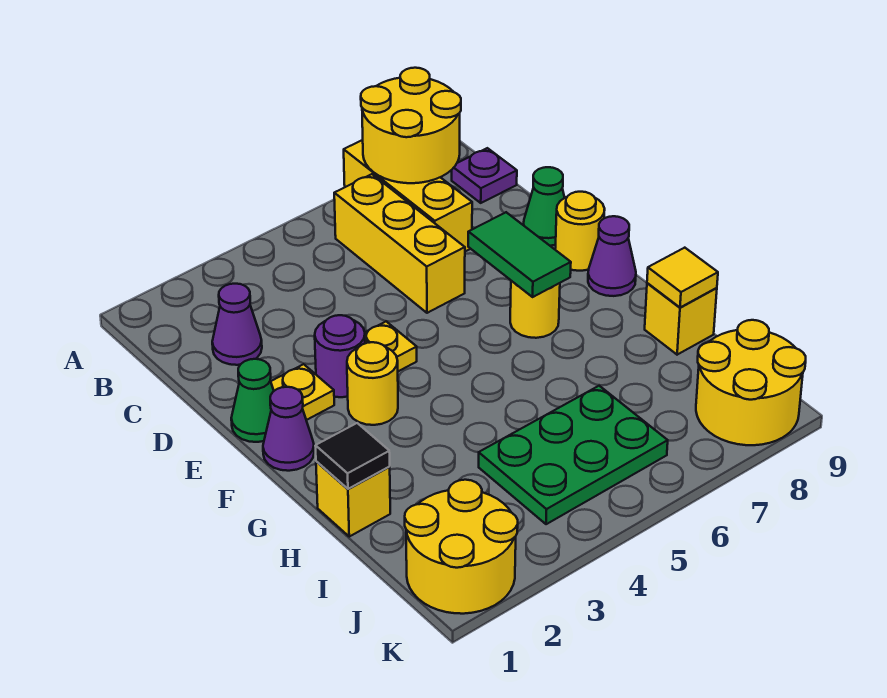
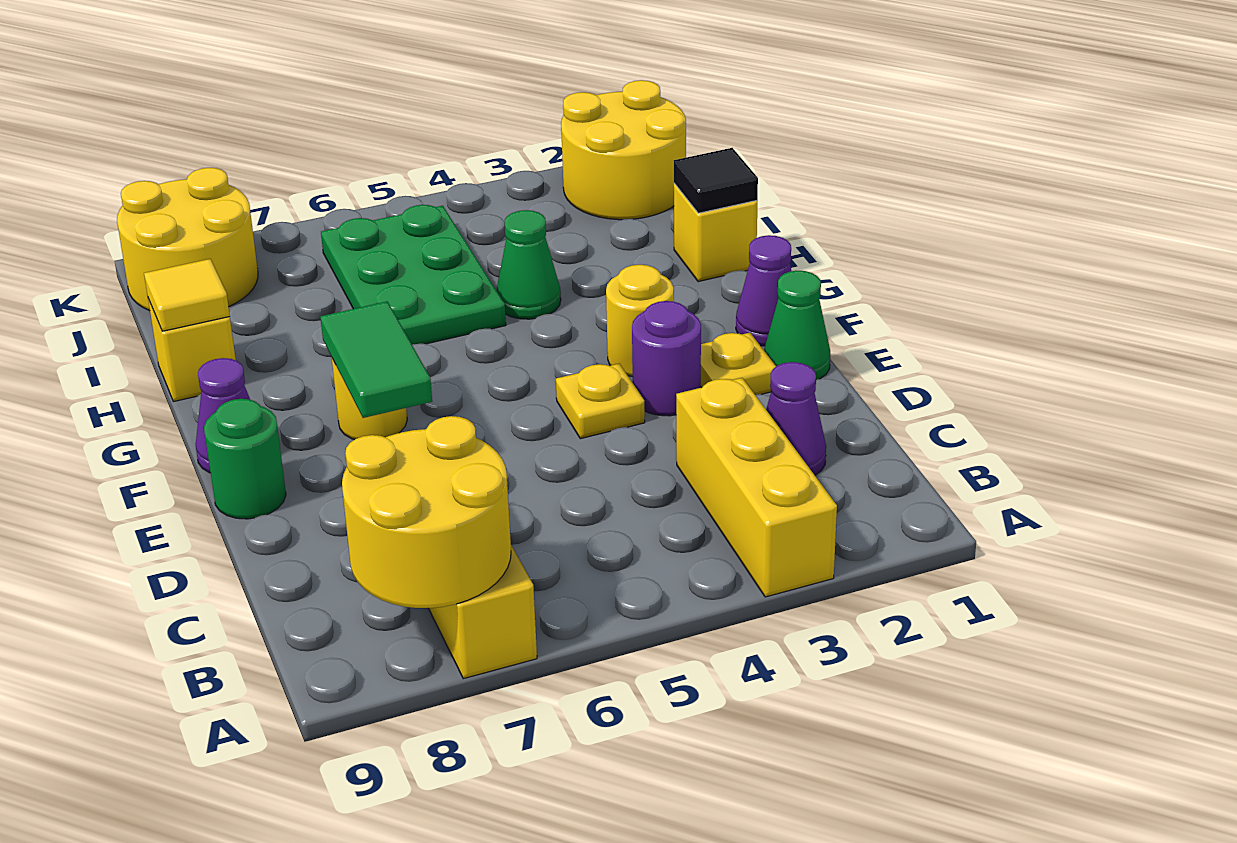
yellow 1x3 brick [334,174,465,313] -> yellow 1x3 brick moved to [676,378,837,597]
purple 1x1 plate [452,148,517,203] -> none
green 1x1 cone [523,167,565,246] -> green 1x1 cone moved to [496,210,561,319]
yellow 1x1 round brick [555,192,605,271] -> green 1x1 round brick [204,399,286,519]
green 2x3 plate [479,386,668,524] -> green 2x3 plate turned to [321,205,506,345]

